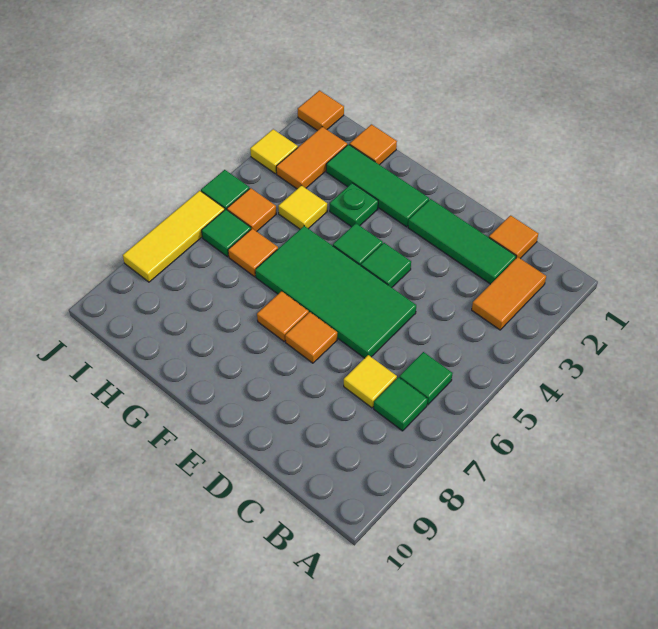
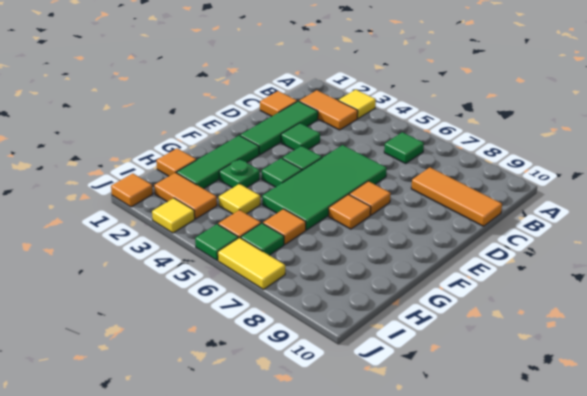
green 1x1 tile [374,377,428,431] -> green 1x1 tile moved to [281,123,320,150]
yellow 1x1 tile [344,355,397,408] -> yellow 1x1 tile moved to [338,90,376,118]
none -> orange 1x3 tile [411,168,502,226]
yellow 1x3 tile [123,191,225,282] -> yellow 1x2 tile [218,237,285,289]

